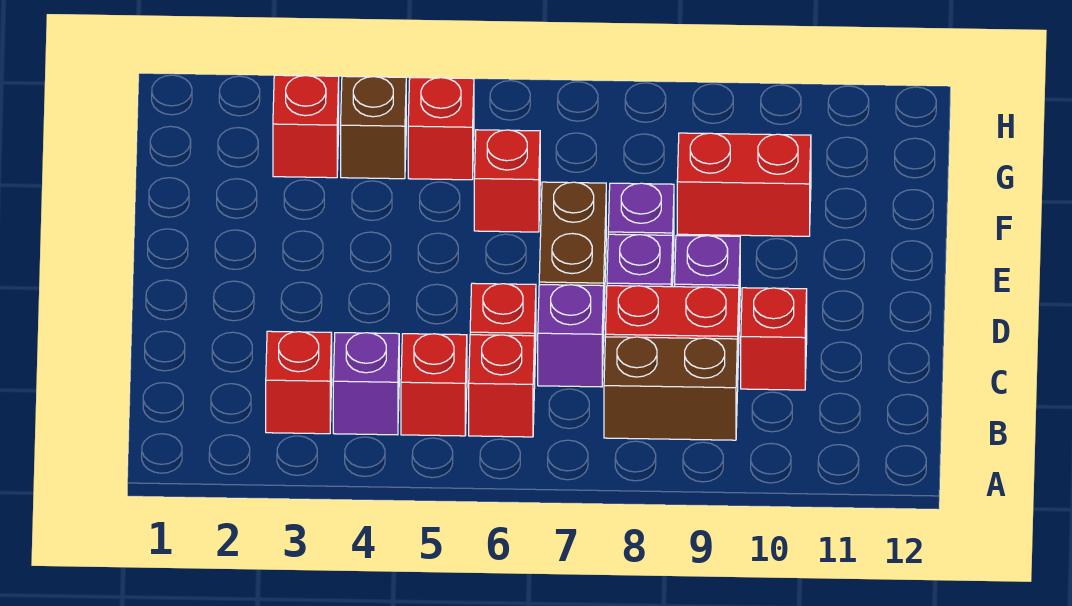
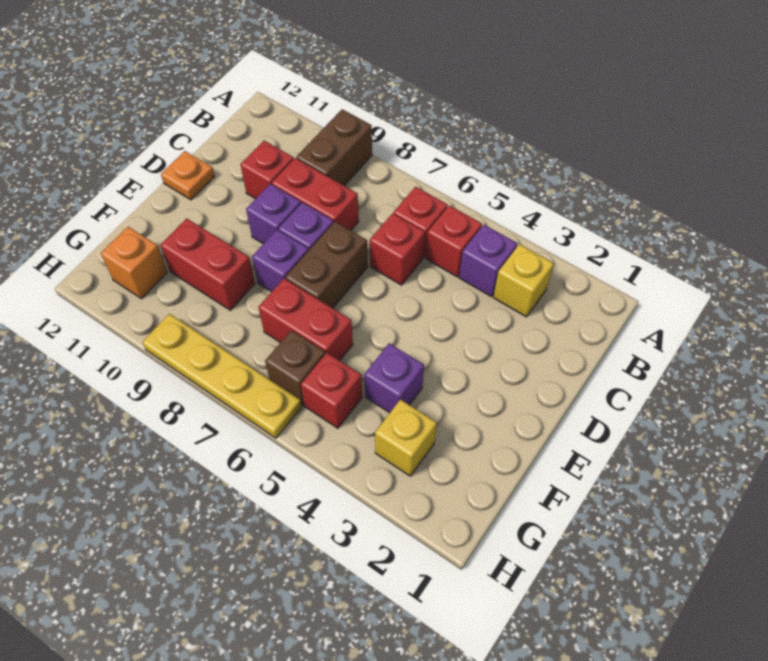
red 1x1 brick [266,331,332,434] -> yellow 1x1 brick [493,244,554,317]
brown 1x2 brick [604,337,738,440] -> brown 1x2 brick turned to [296,109,372,186]
purple 1x1 brick [538,285,604,387] -> purple 1x1 brick moved to [364,343,424,413]
none -> orange 1x1 plate [161,151,215,200]
red 1x1 brick [474,130,540,232] -> red 1x2 brick [258,279,353,361]
red 1x1 brick [273,75,339,178] -> yellow 1x1 brick [375,400,437,476]
brown 1x1 brick [341,76,406,179] -> brown 1x1 brick moved to [265,330,325,405]
none -> orange 1x1 brick [101,227,167,299]
none -> yellow 1x4 plate [143,314,302,438]

